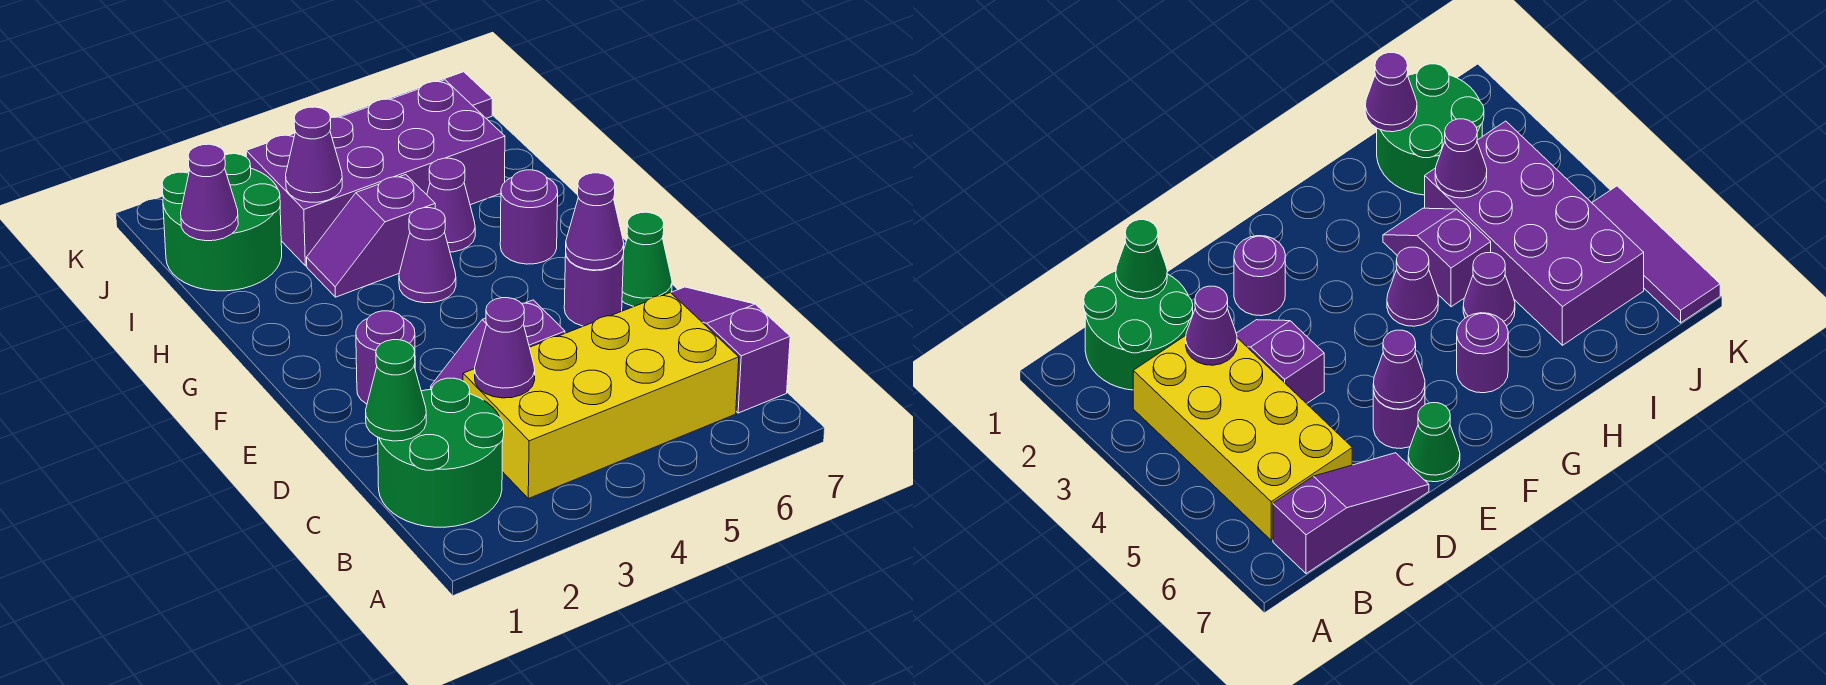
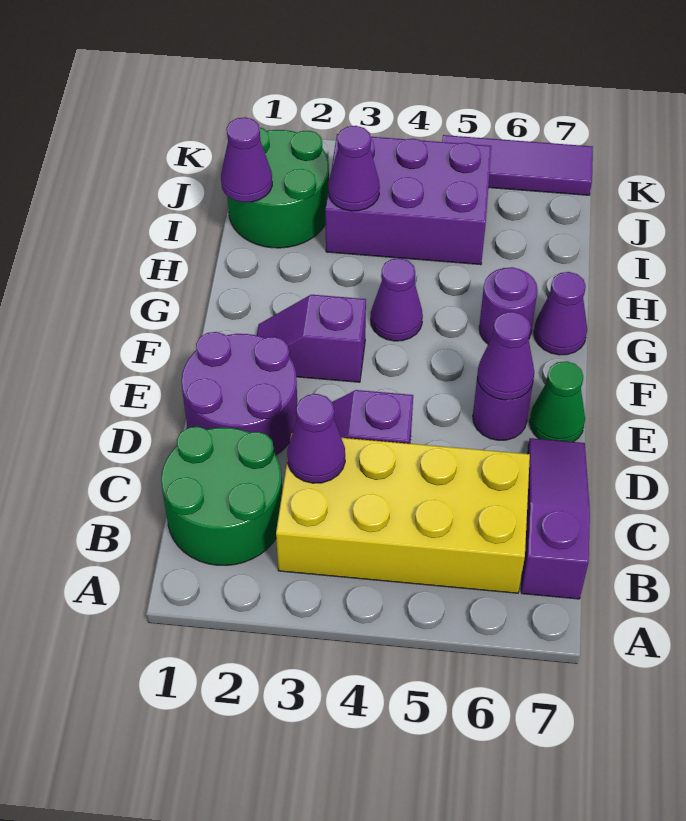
green 1x1 cone [366,340,426,441] -> none
purple 1x1 round brick [356,311,415,404] -> purple 2x2 round brick [181,332,297,455]
purple 1x2 slope [307,174,435,297] -> purple 1x2 slope moved to [257,295,366,382]
purple 1x1 cone [427,158,475,252] -> purple 1x1 cone moved to [534,272,587,355]
purple 2x4 brick [246,80,505,266] -> purple 2x3 brick [325,134,491,265]

